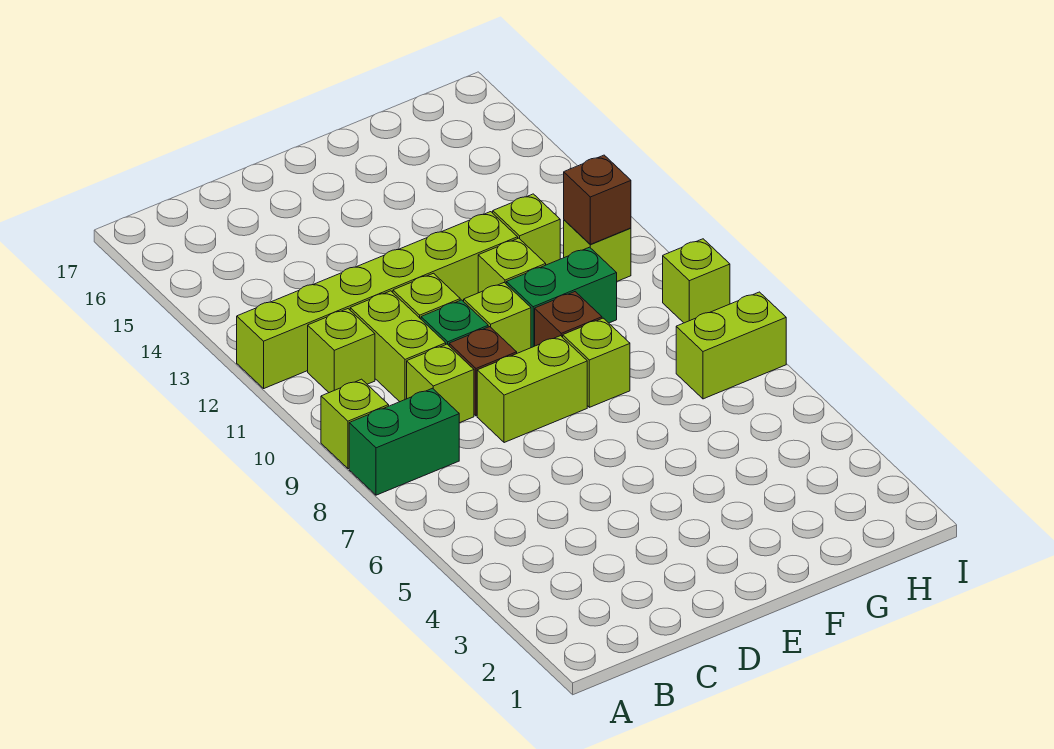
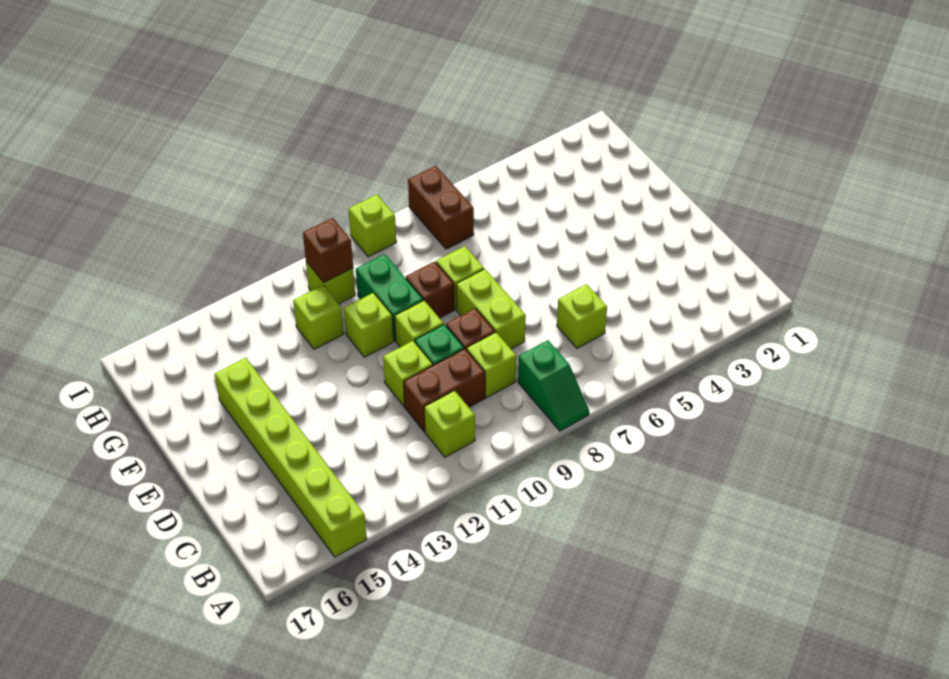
green 1x2 brick [349,388,459,495] -> green 1x2 slope [518,340,589,431]
lime 1x1 brick [321,379,389,469] -> lime 1x1 brick moved to [557,284,607,348]
lime 1x6 brick [237,212,518,388] -> lime 1x6 brick moved to [215,358,367,557]
lime 1x2 brick [350,291,446,402] -> brown 1x2 brick [404,349,485,432]
lime 1x2 brick [676,292,786,399] -> brown 1x2 brick [408,166,474,249]

